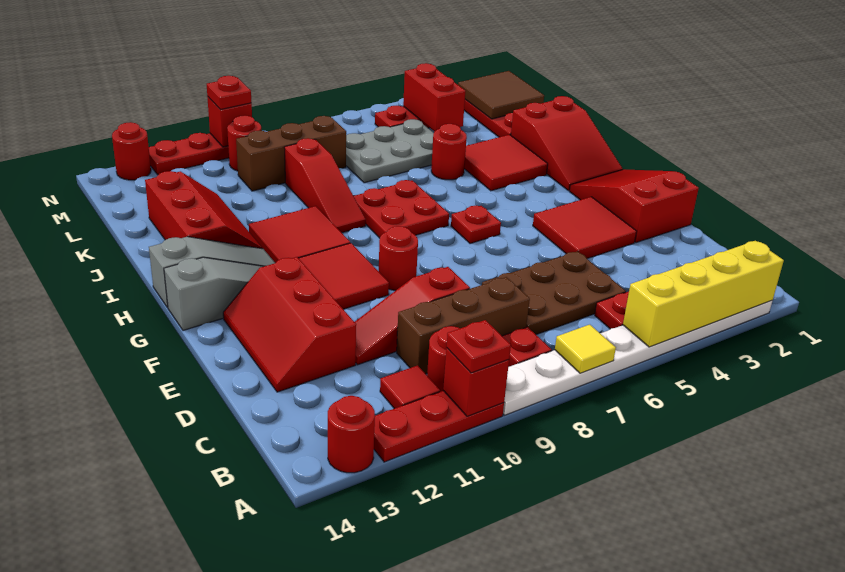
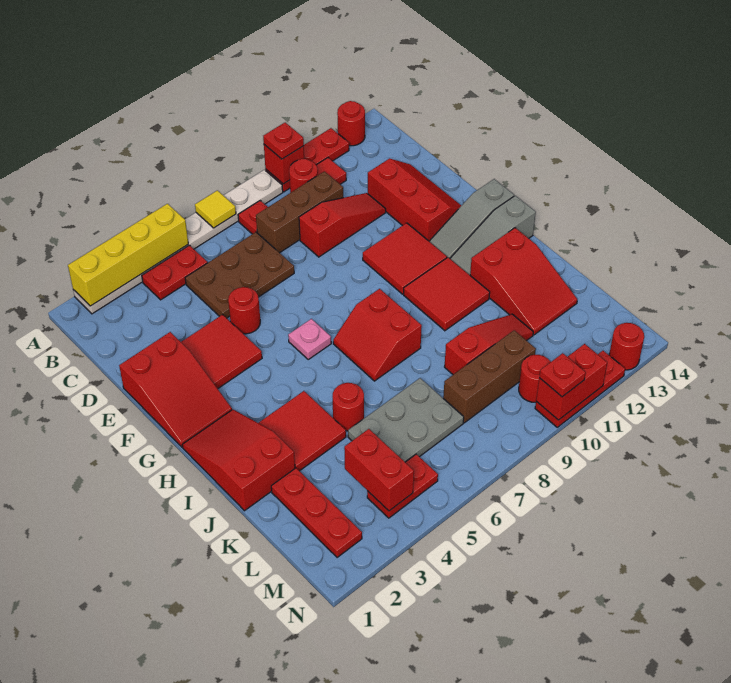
red 1x1 round brick [379,226,418,291] -> red 1x1 round brick moved to [228,287,260,334]
red 1x1 plate [451,206,501,244] -> pink 1x1 plate [288,319,331,359]
red 2x2 plate [354,180,449,238] -> red 2x2 slope [333,289,422,381]
red 1x3 slope [284,138,366,233] -> red 1x3 slope turned to [445,314,533,375]
red 2x3 slope [145,171,263,249] -> red 2x3 slope turned to [470,228,577,335]
brown 2x2 tile [458,71,544,119] -> none
red 1x1 brick [207,97,252,147] -> red 1x2 brick [536,344,607,420]

